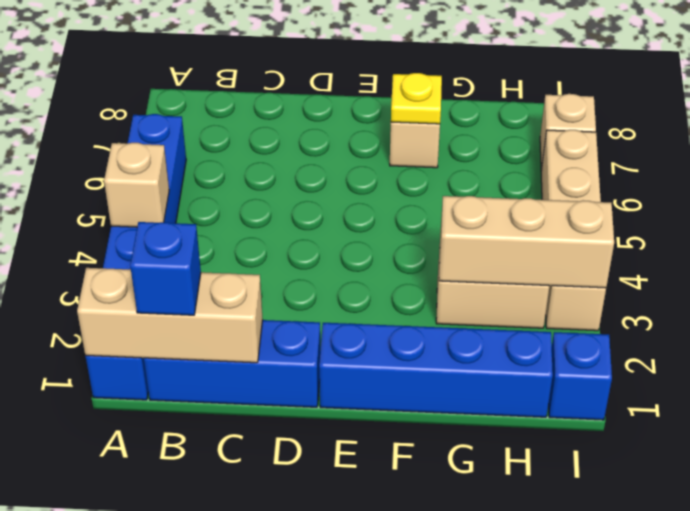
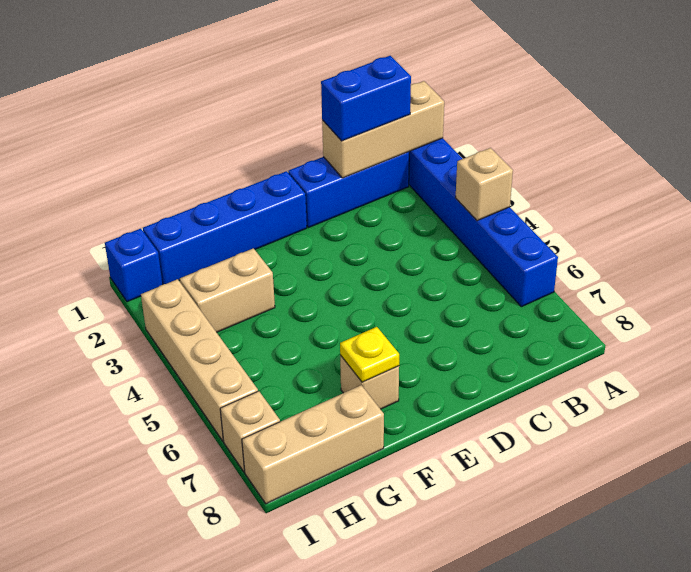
blue 1x1 brick [130,222,201,315] -> blue 1x2 brick [321,56,411,141]
tan 1x3 brick [439,196,614,288] -> tan 1x3 brick moved to [242,385,384,504]

